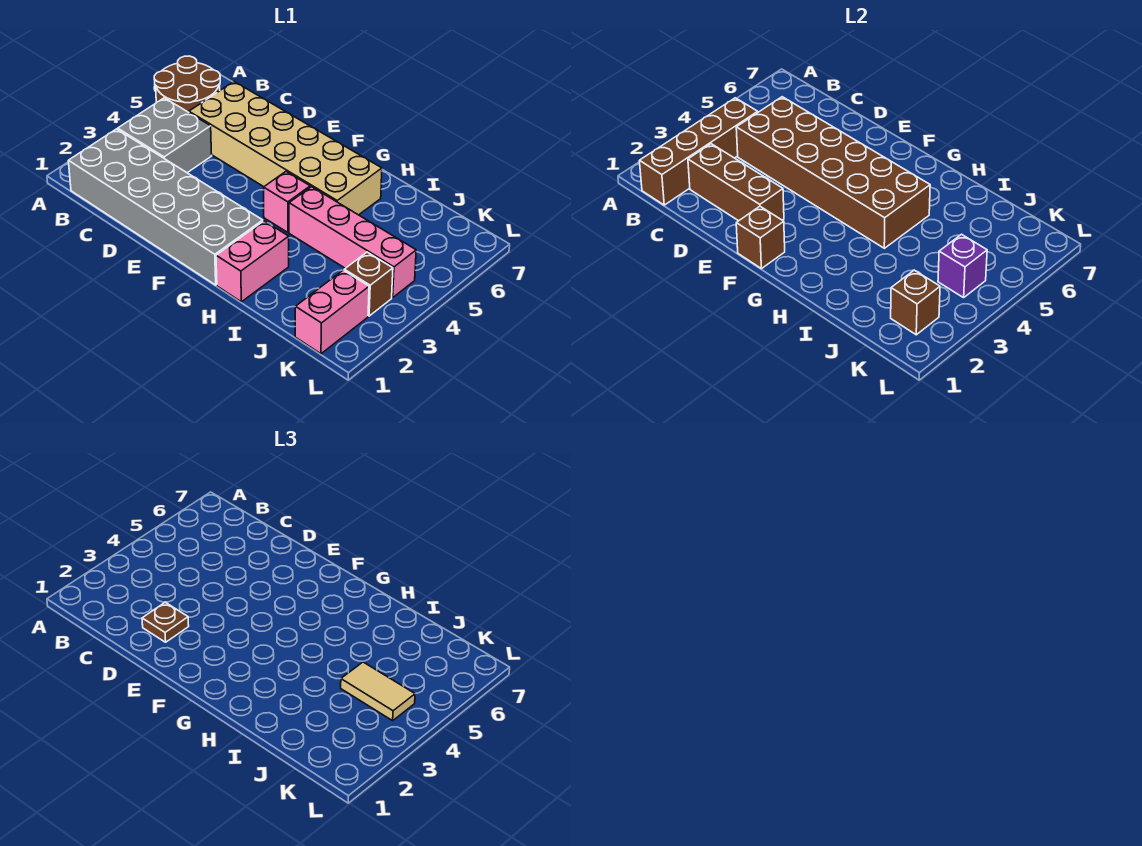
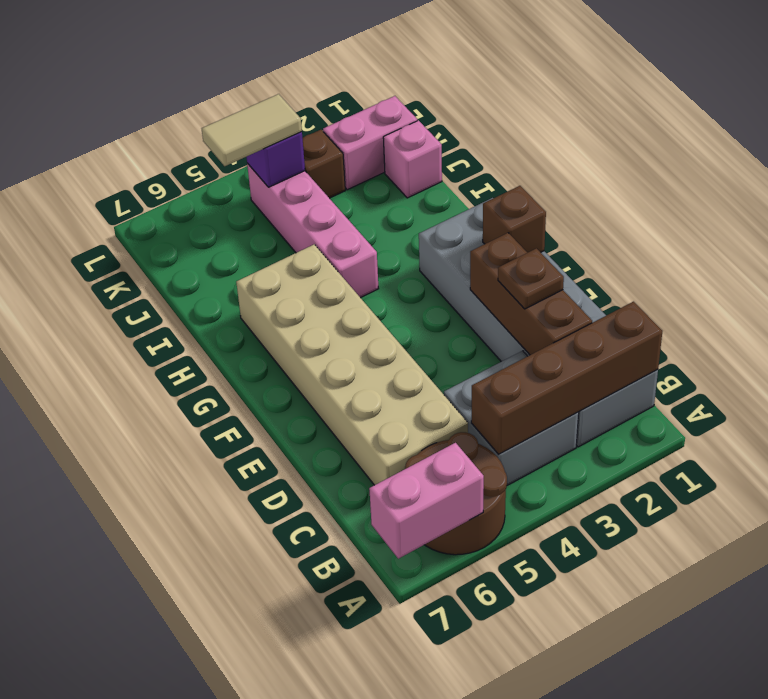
brown 2x6 brick [736,97,930,248] -> none
pink 1x1 brick [264,172,310,232] -> pink 1x1 brick moved to [383,120,442,198]
pink 1x2 brick [216,221,289,302] -> pink 1x2 brick moved to [369,443,484,559]
tan 1x2 tile [341,662,415,721] -> tan 1x2 tile turned to [202,94,302,166]
brown 1x1 brick [891,270,940,335] -> none

